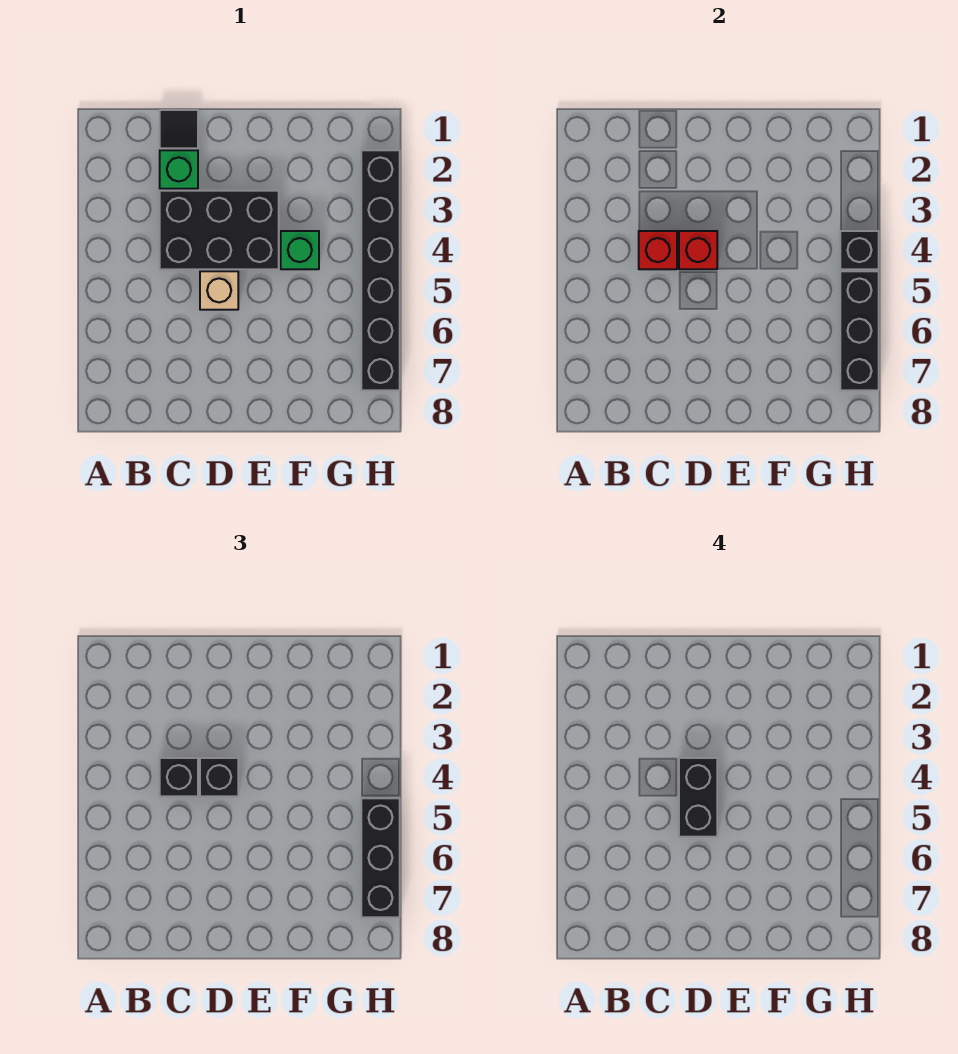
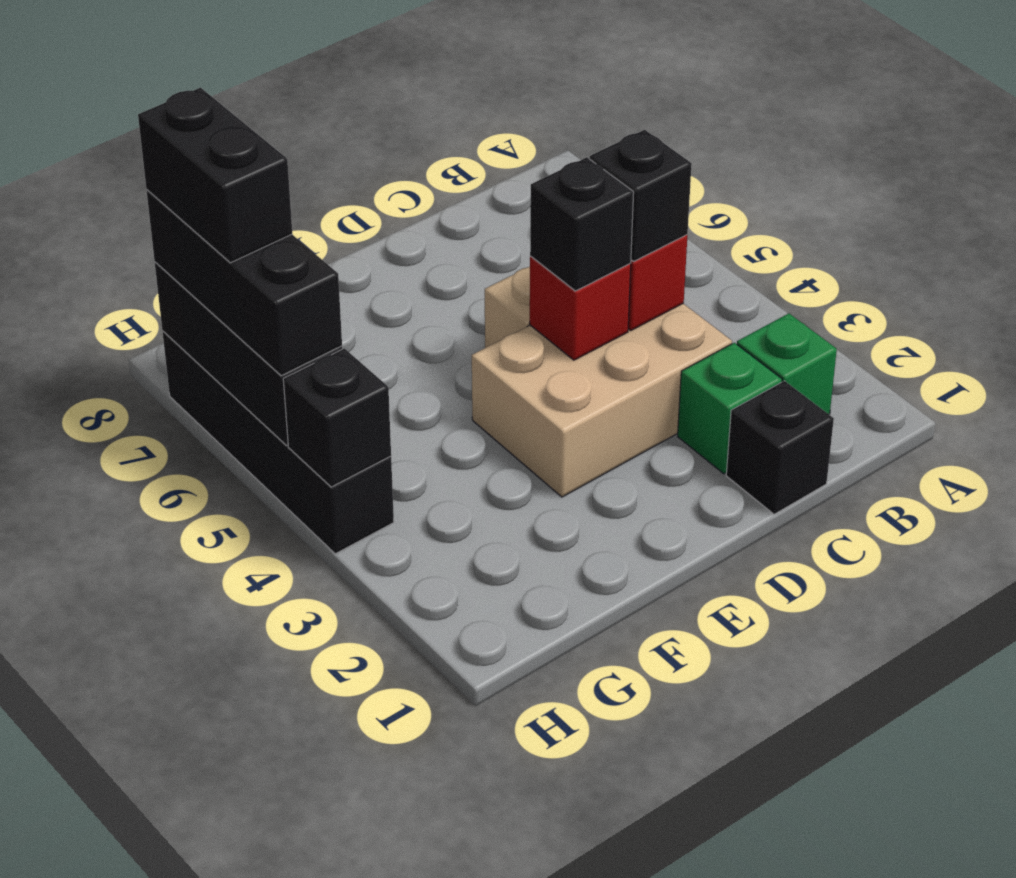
black 1x1 tile [160,110,198,148] -> black 1x1 brick [726,381,834,514]
black 2x3 brick [160,191,279,269] -> tan 2x3 brick [472,304,732,497]
black 1x2 brick [679,758,717,837] -> black 1x2 brick moved to [138,88,292,263]
green 1x1 brick [281,231,319,269] -> green 1x1 brick moved to [737,313,837,414]
black 1x6 brick [361,150,400,390] -> black 1x4 brick [162,331,394,554]

